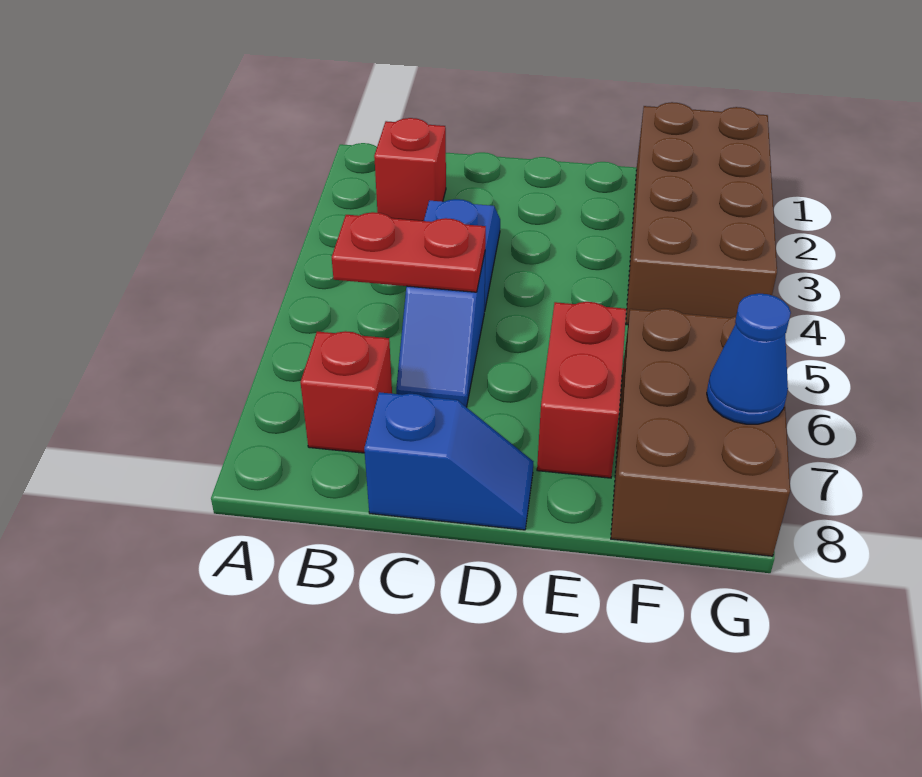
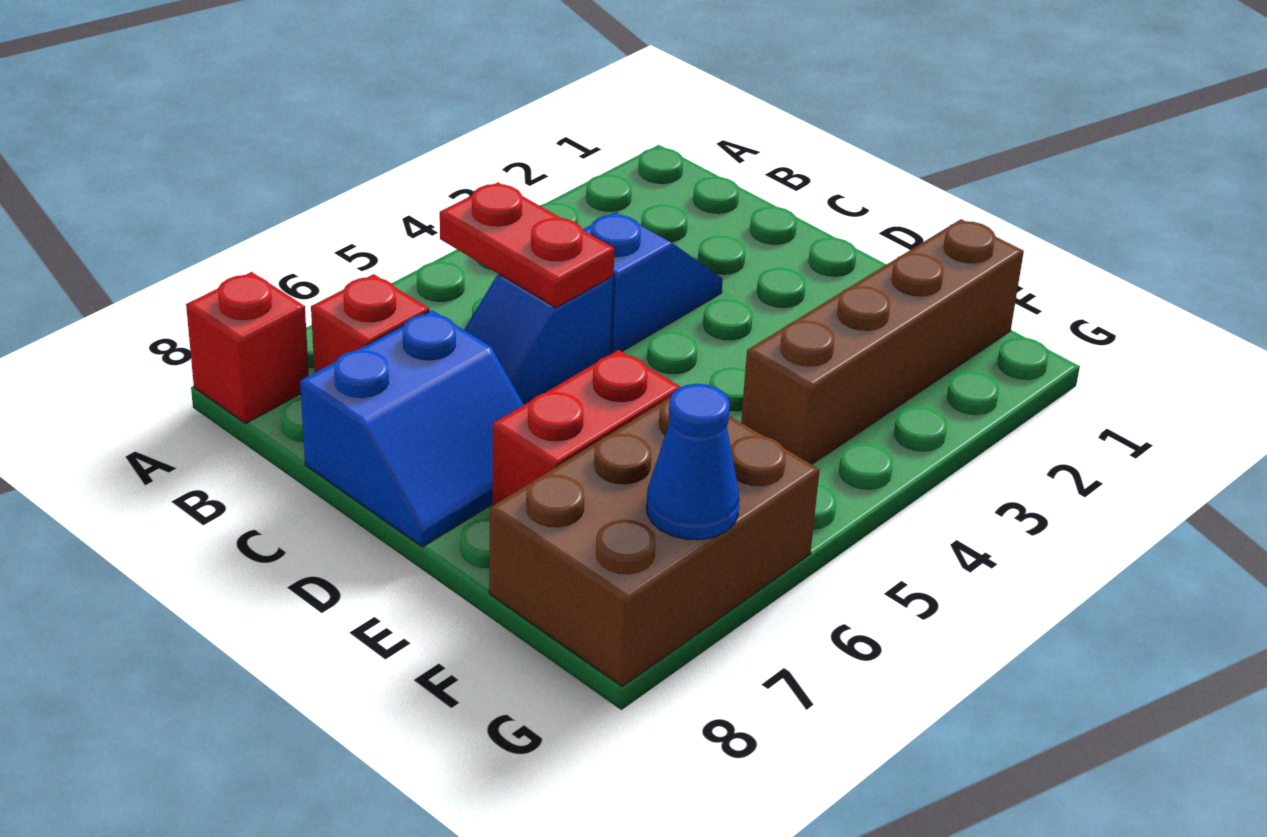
red 1x1 brick [374,118,446,221] -> red 1x1 brick moved to [186,272,309,423]
blue 1x2 slope [364,392,534,530] -> blue 2x2 slope [300,310,524,547]
brown 2x4 brick [626,102,777,325] -> brown 1x4 brick [741,219,1024,465]

